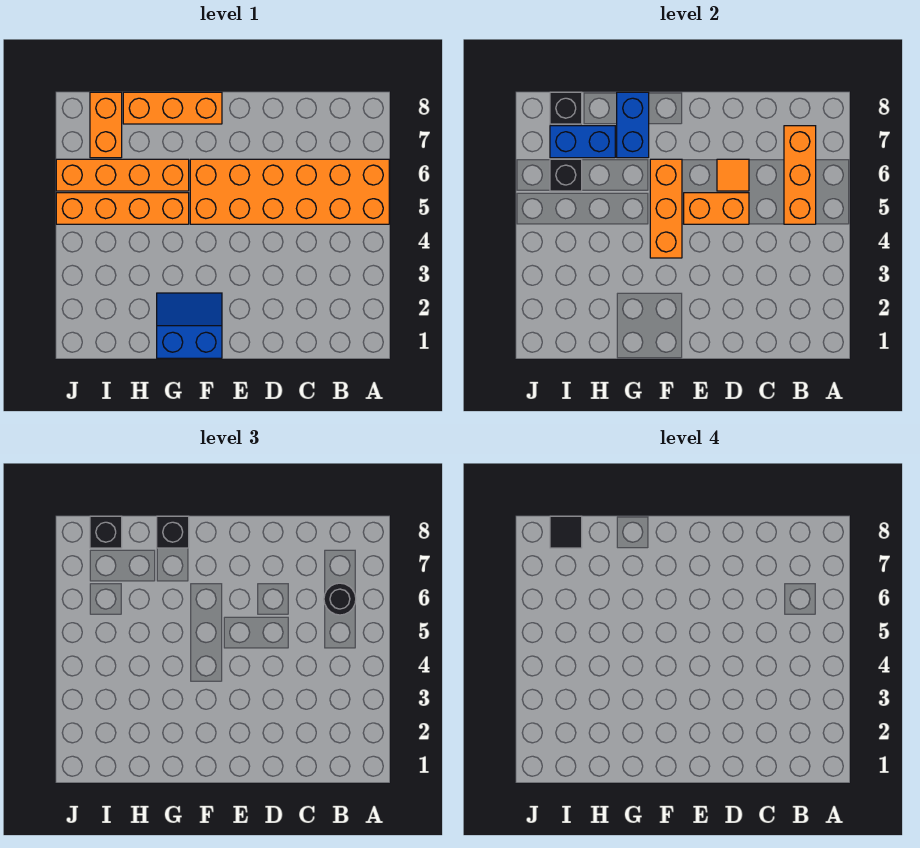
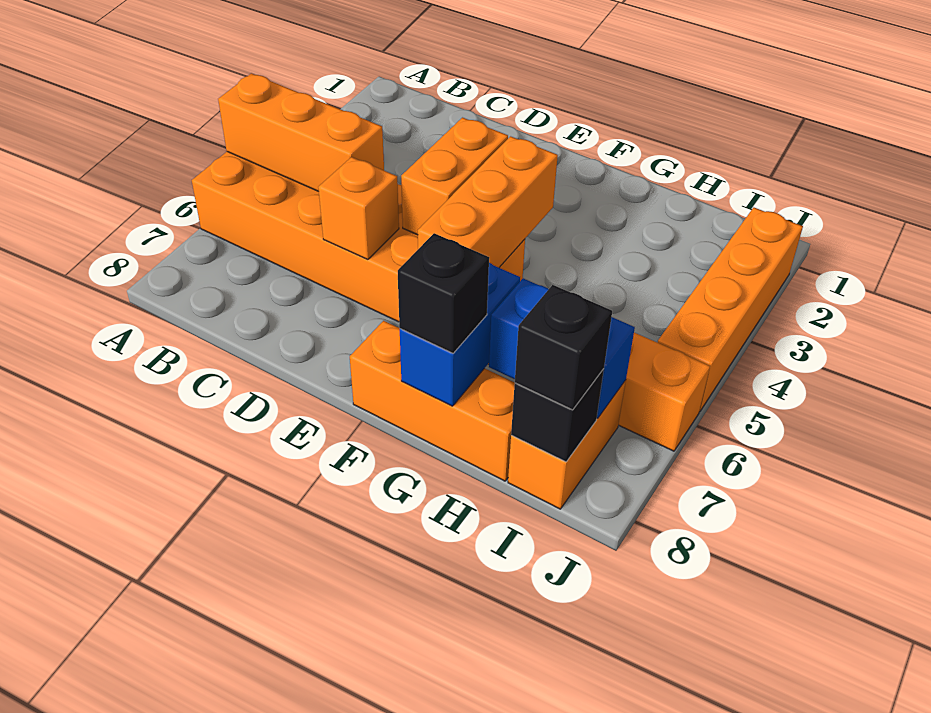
orange 1x3 brick [784,126,816,224] -> orange 1x3 brick turned to [218,73,384,191]
black 1x1 round brick [324,583,356,615] -> none
orange 1x2 brick [684,193,749,224] -> orange 1x2 brick turned to [401,118,508,235]
orange 1x1 tile [717,159,749,191] -> orange 1x1 brick [318,157,399,260]
blue 2x2 slope [157,293,222,358] -> none
orange 1x4 brick [56,193,189,224] -> orange 1x4 brick turned to [657,208,803,412]
black 1x1 brick [550,159,582,191] -> none
black 1x1 tile [550,516,582,548] -> none

